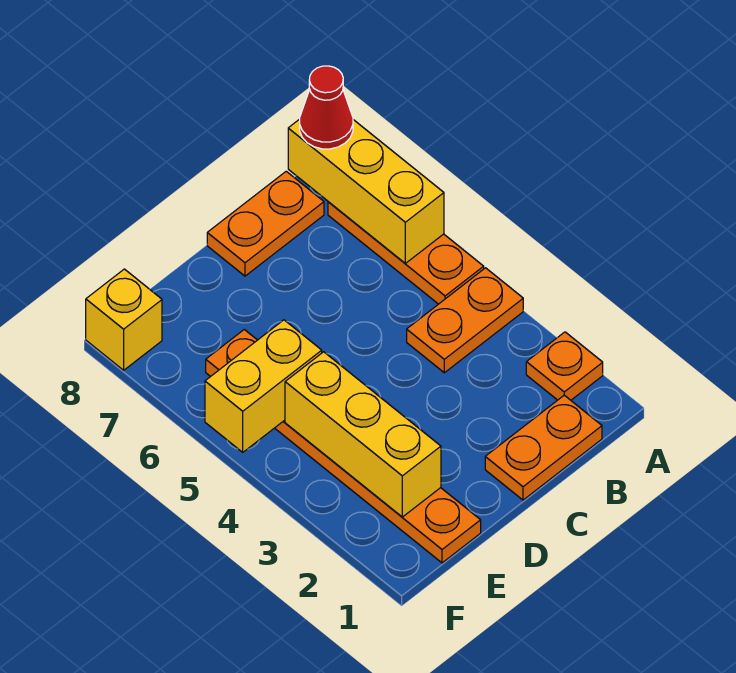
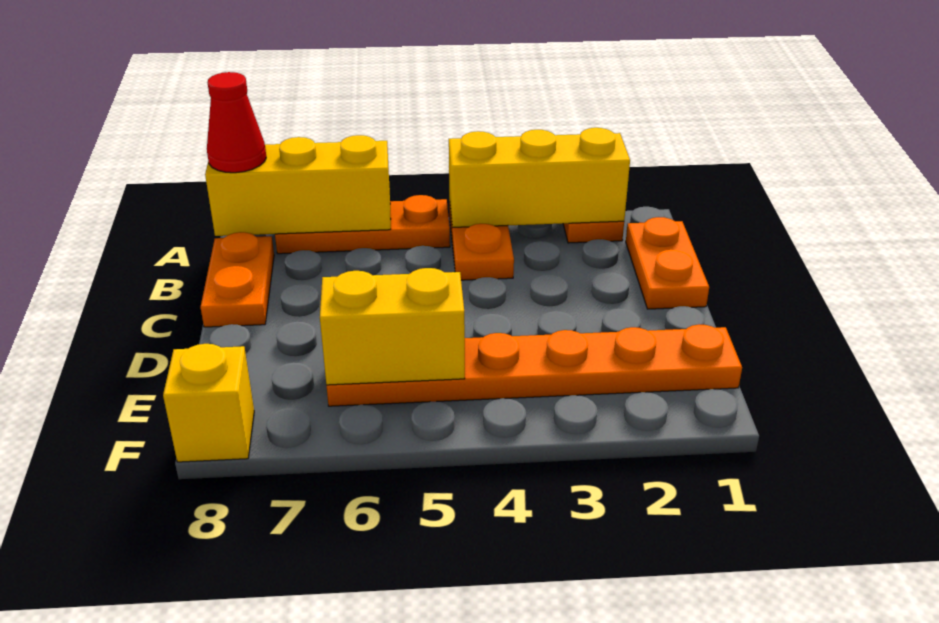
yellow 1x3 brick [285,352,441,517] -> yellow 1x3 brick moved to [449,128,630,228]
yellow 1x2 brick [205,320,322,452] -> yellow 1x2 brick turned to [320,268,465,385]

